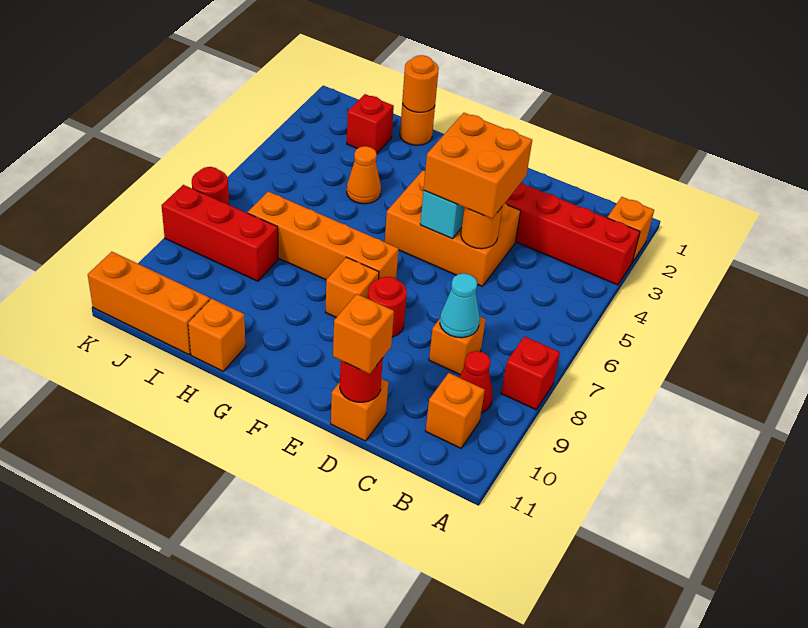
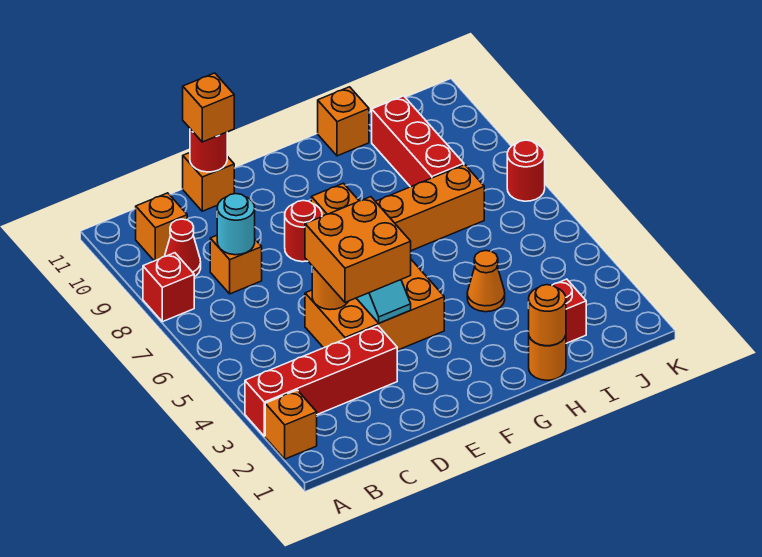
cyan 1x1 cone [440,273,480,338] -> cyan 1x1 round brick [217,194,255,255]
red 1x3 brick [161,185,278,281] -> red 1x3 brick turned to [372,96,464,187]
orange 1x3 brick [88,252,210,355] -> none

